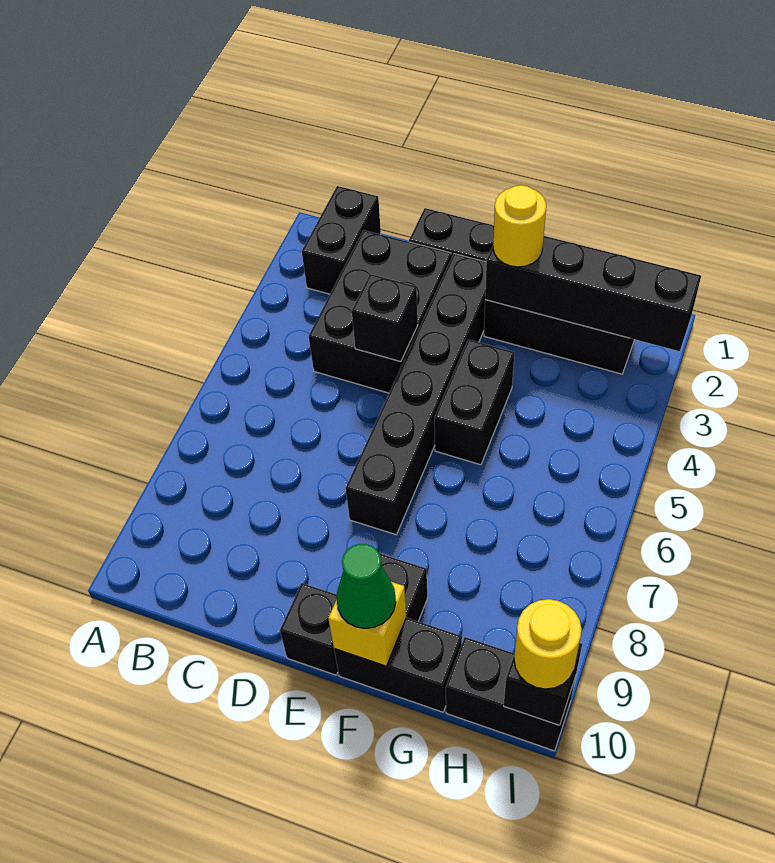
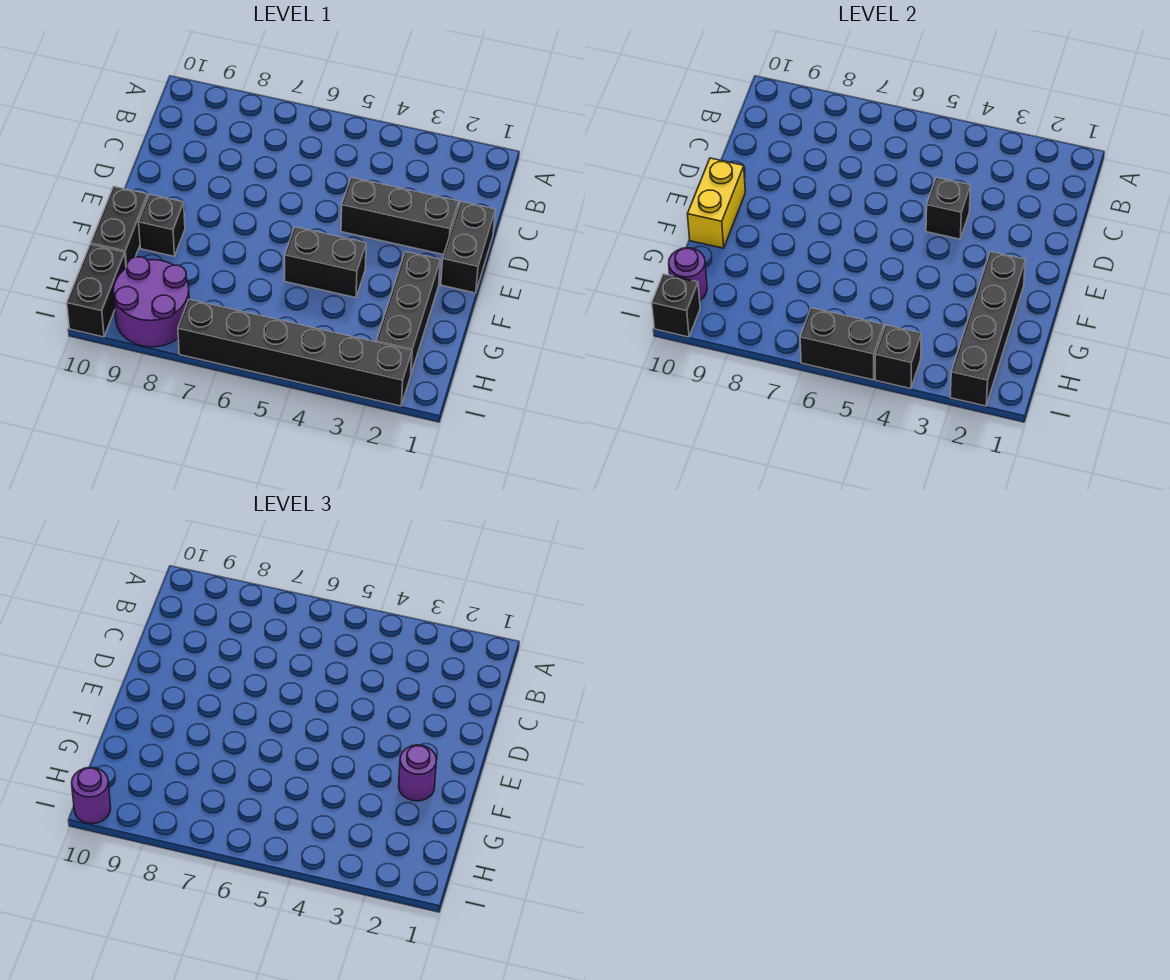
black 1x2 brick [302,186,381,294] -> black 1x2 brick moved to [800,308,884,380]
black 2x3 brick [309,230,451,393] -> black 1x3 brick [341,177,459,255]
black 1x6 brick [346,254,486,535] -> black 1x6 brick moved to [178,299,412,406]
black 1x1 brick [280,583,338,675] -> black 1x1 brick moved to [875,325,921,389]
yellow 1x1 round brick [493,185,546,267] -> purple 1x1 round brick [399,745,436,801]
yellow 1x1 brick [328,582,406,666] -> yellow 1x2 brick [687,158,745,248]
green 1x1 cone [336,544,396,628] -> none
none -> purple 2x2 round brick [113,257,189,347]
none -> purple 1x1 round brick [669,248,707,300]
yellow 1x1 round brick [514,599,582,689] -> purple 1x1 round brick [72,767,111,824]

